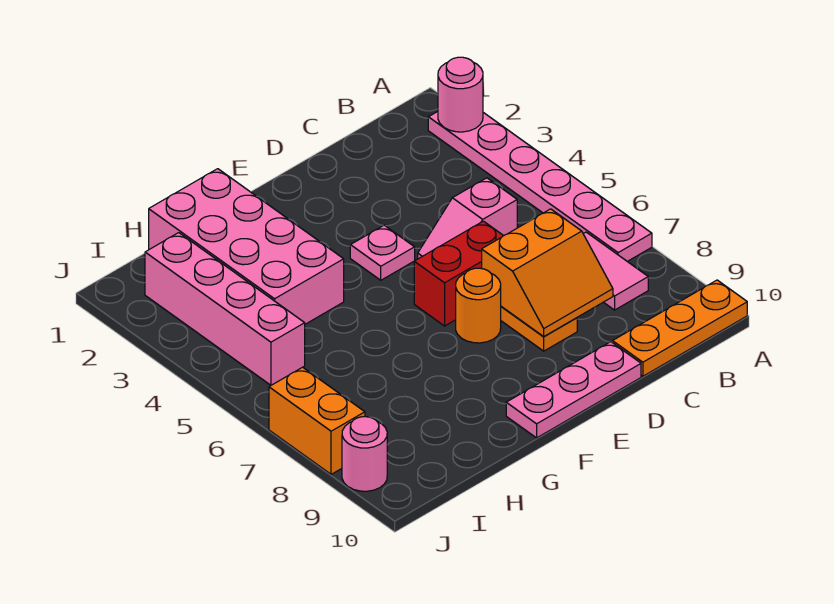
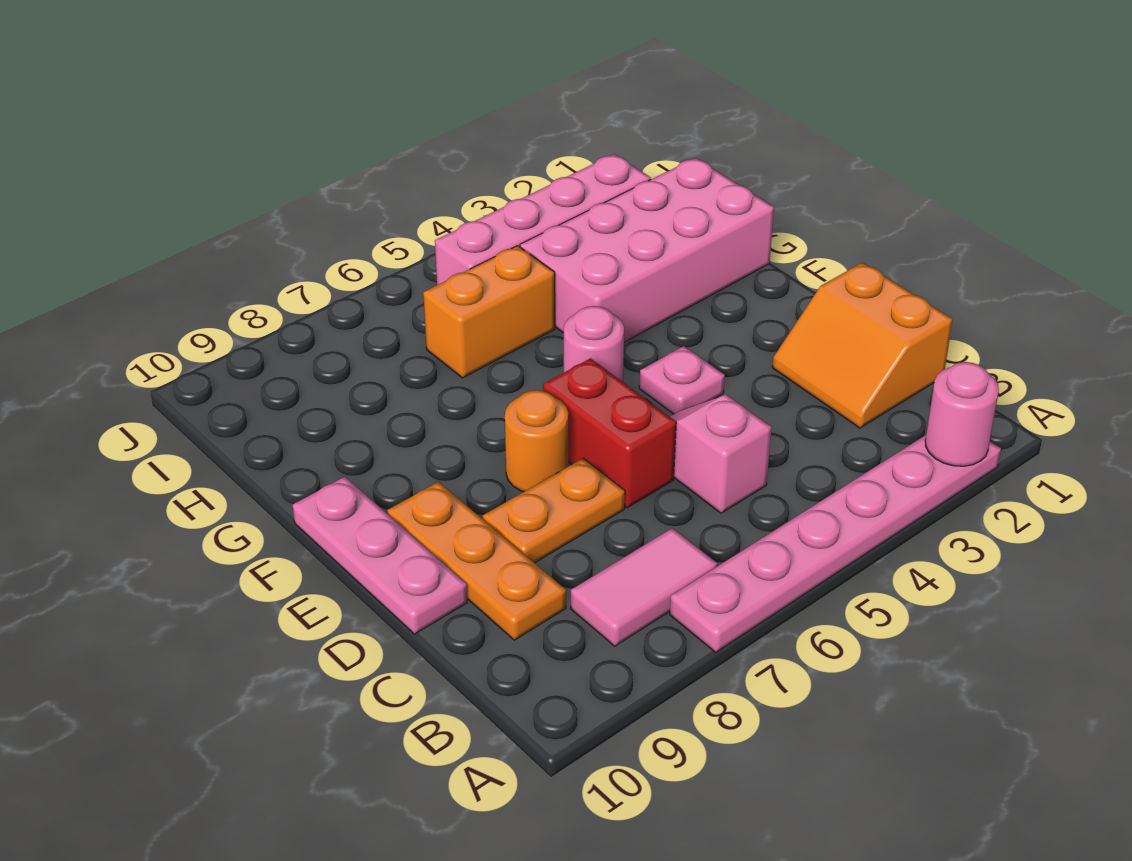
orange 1x3 plate [613,280,747,376] -> orange 1x3 plate moved to [387,482,566,640]
orange 2x2 slope [482,209,613,336] -> orange 2x2 slope moved to [772,263,953,428]
orange 1x2 brick [269,367,365,474] -> orange 1x2 brick moved to [423,246,555,378]
pink 1x1 round brick [342,417,387,491] -> pink 1x1 round brick moved to [564,306,624,382]

